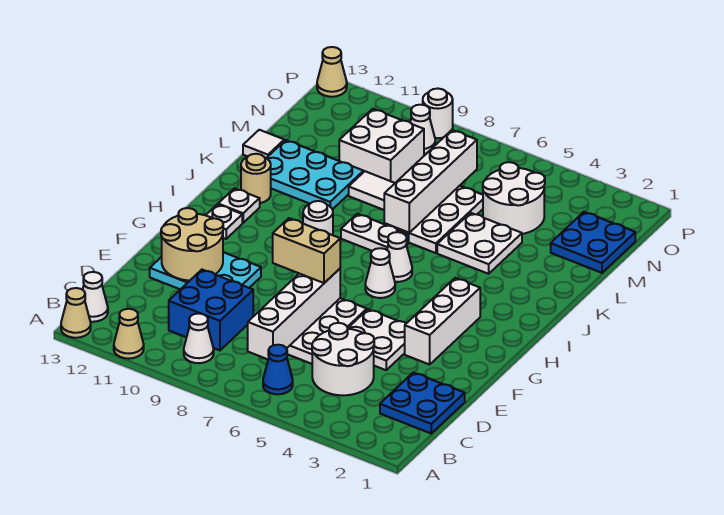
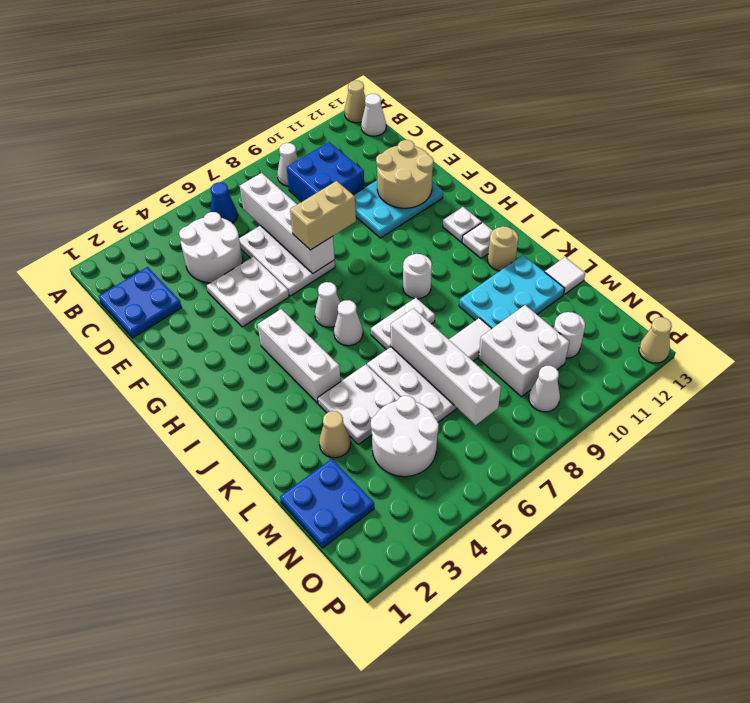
tan 1x1 cone [114,309,144,359] -> tan 1x1 cone moved to [319,411,351,458]
white 1x3 brick [405,278,480,364] -> white 1x3 brick moved to [258,309,341,403]
white 1x1 round brick [423,89,453,138] -> white 1x1 round brick moved to [554,312,585,358]

